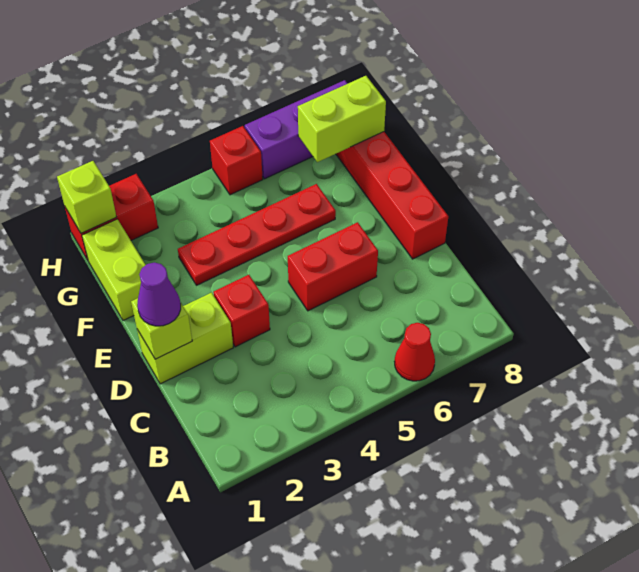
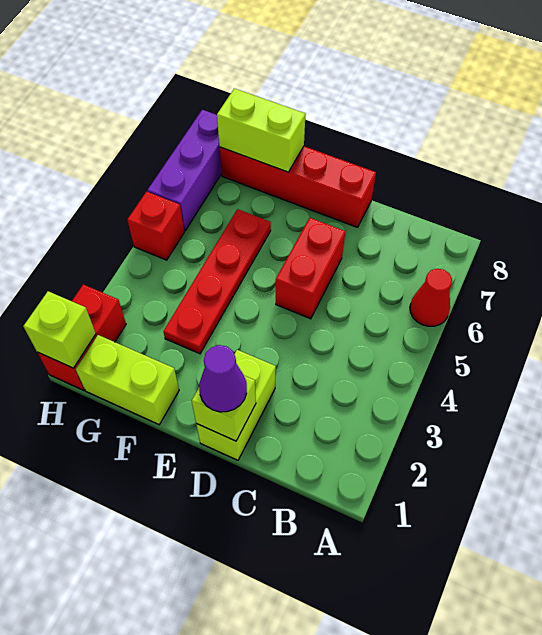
red 1x1 brick [214,275,270,347] -> none
lime 1x2 brick [298,76,386,162] -> lime 1x2 brick turned to [217,89,306,172]

